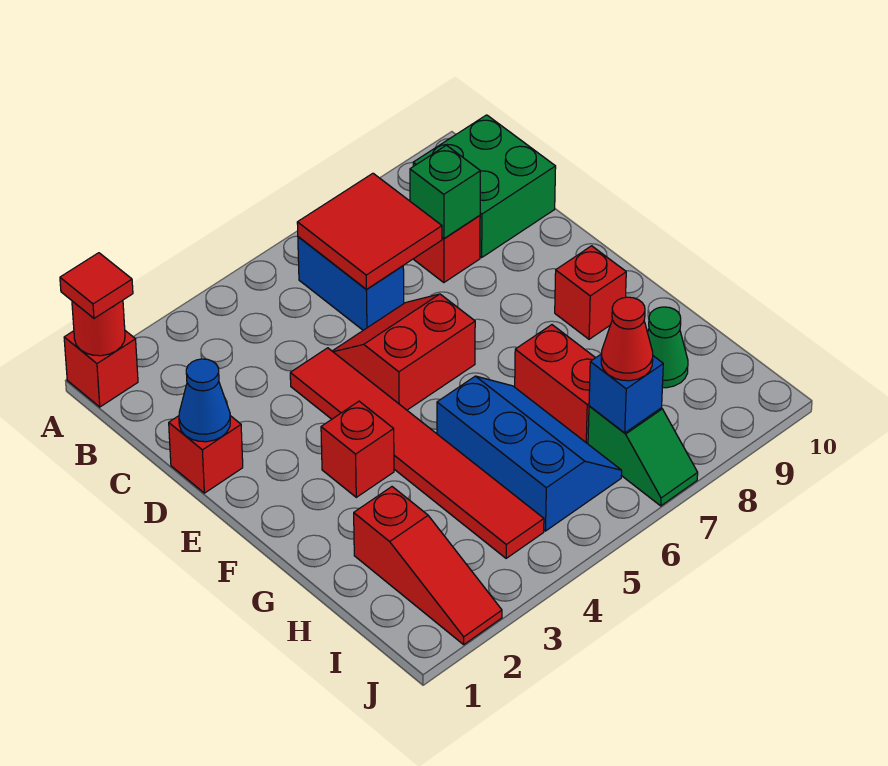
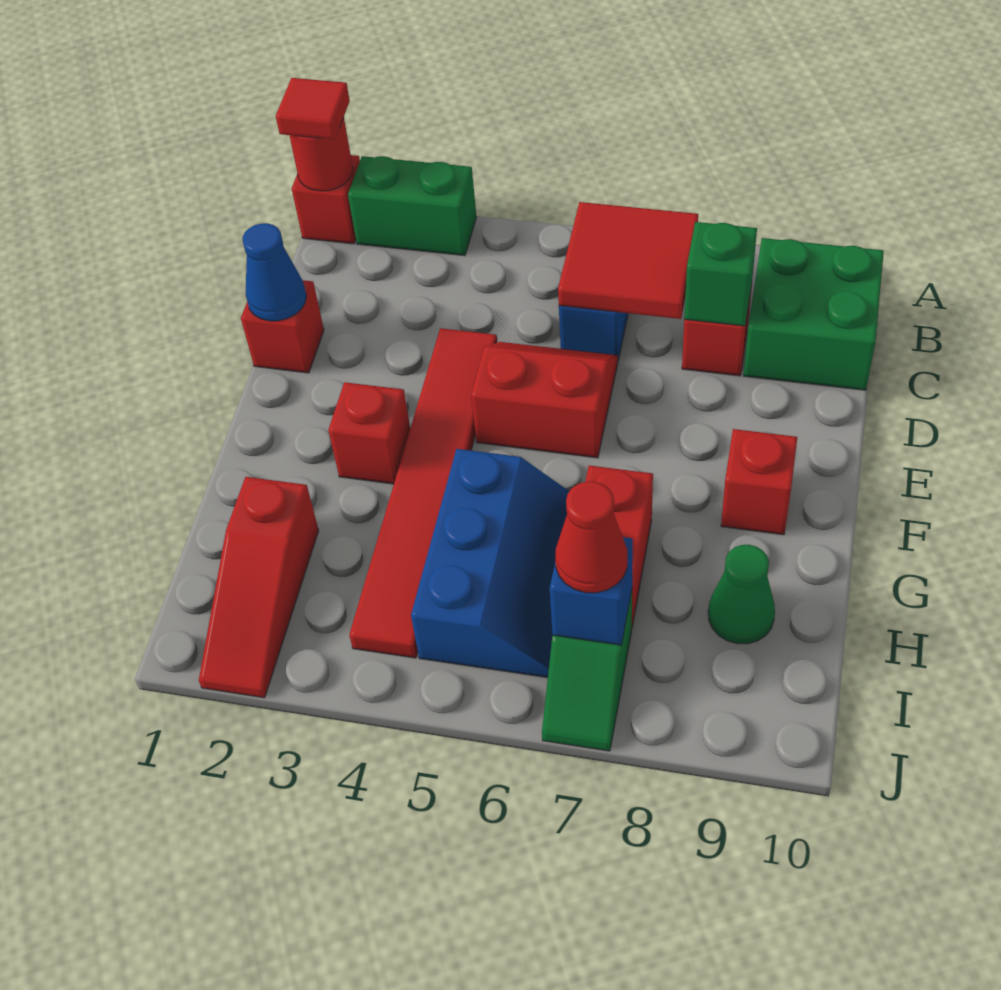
none -> green 1x2 brick [348,156,477,256]

